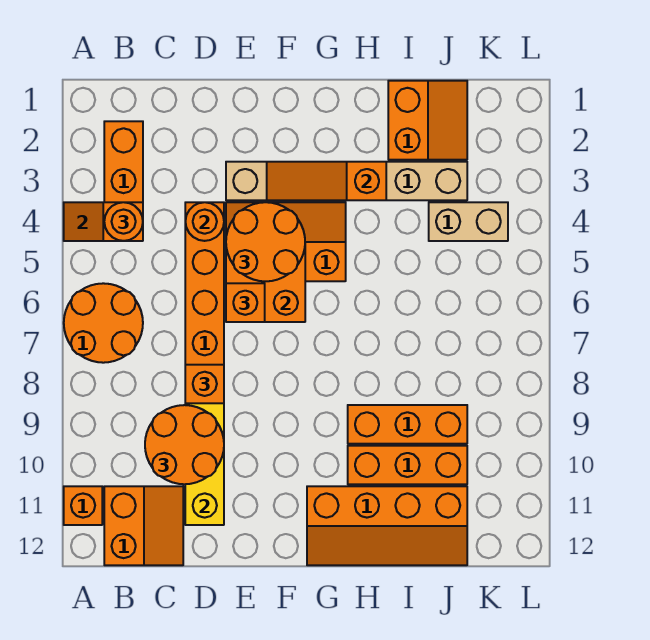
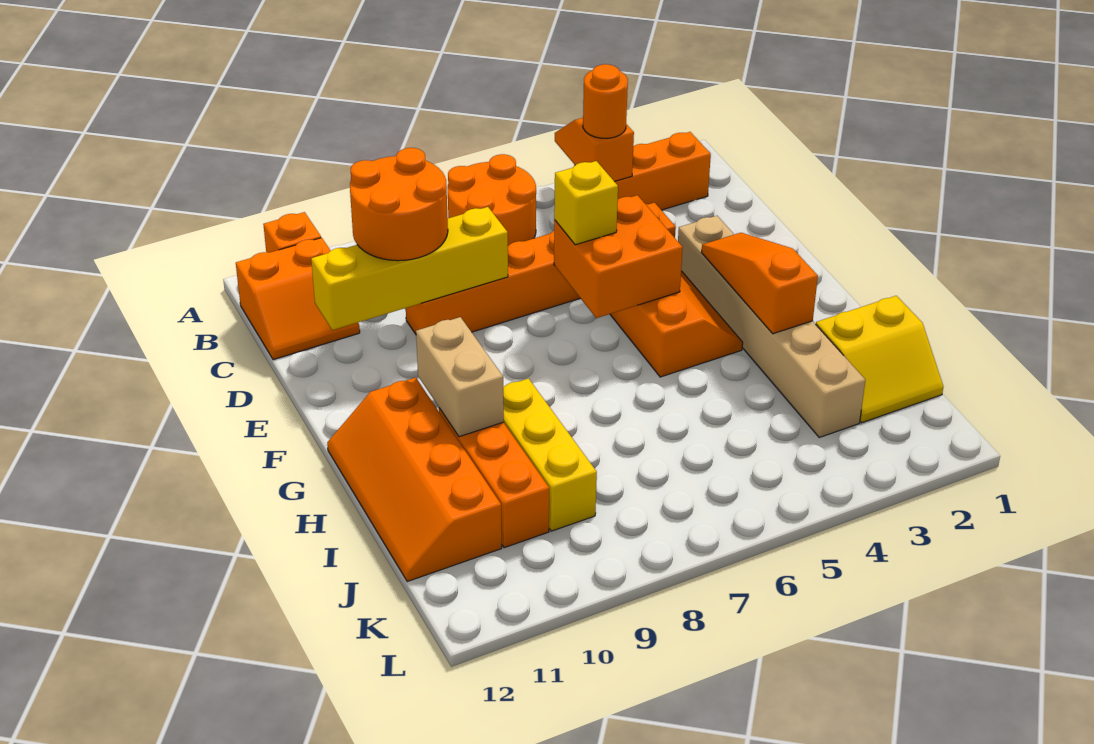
orange 1x1 round brick [185,202,224,241] -> none
orange 1x1 brick [185,365,224,403] -> none
orange 2x2 round brick [226,202,305,281] -> none
orange 1x1 brick [226,283,265,322] -> yellow 1x1 brick [554,161,618,245]
orange 1x3 brick [348,405,467,444] -> yellow 1x3 brick [503,378,597,531]
orange 2x2 slope [388,81,467,160] -> yellow 2x2 slope [816,296,944,423]
tan 1x2 brick [429,202,508,241] -> tan 1x2 brick moved to [416,317,504,437]

